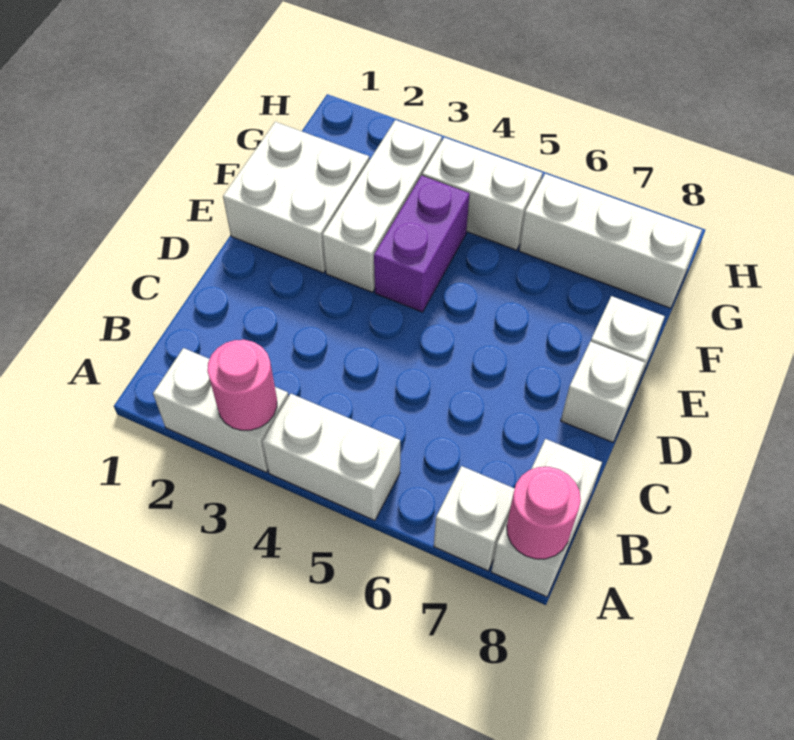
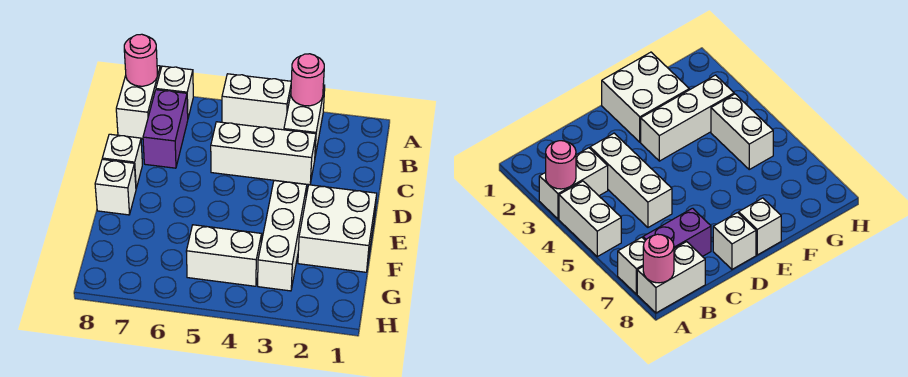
white 1x2 brick [153,348,289,472] -> white 1x2 brick turned to [284,85,325,156]
purple 1x2 brick [374,176,470,312] -> purple 1x2 brick moved to [143,90,188,168]
white 1x3 brick [519,174,702,308] -> white 1x3 brick moved to [211,122,316,185]

